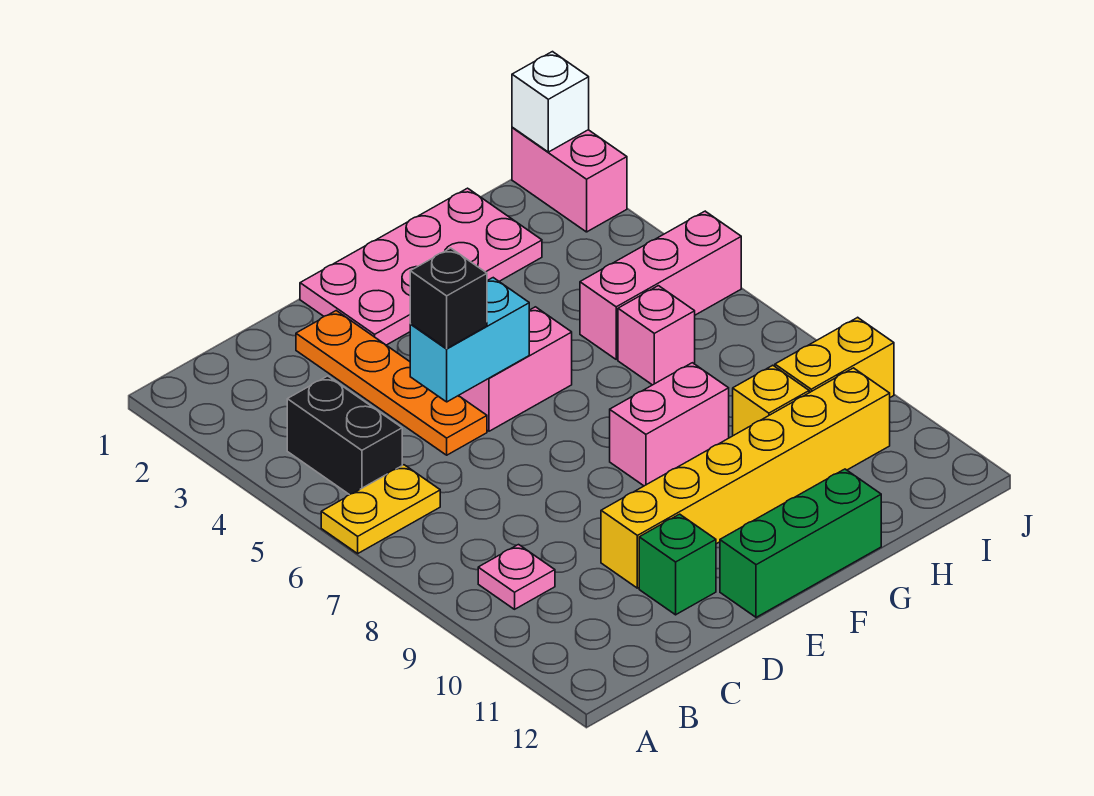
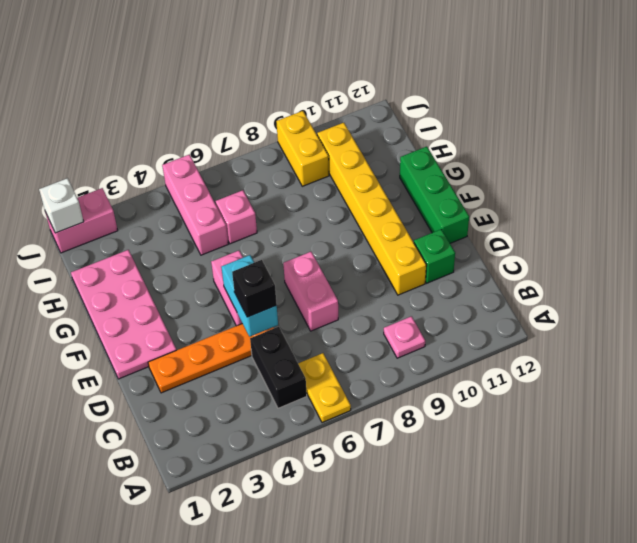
black 1x2 brick [287,376,402,495] -> black 1x2 brick turned to [250,327,307,408]
pink 1x2 brick [610,363,729,486] -> pink 1x2 brick moved to [283,252,338,331]
yellow 1x1 brick [733,365,809,436] -> none

